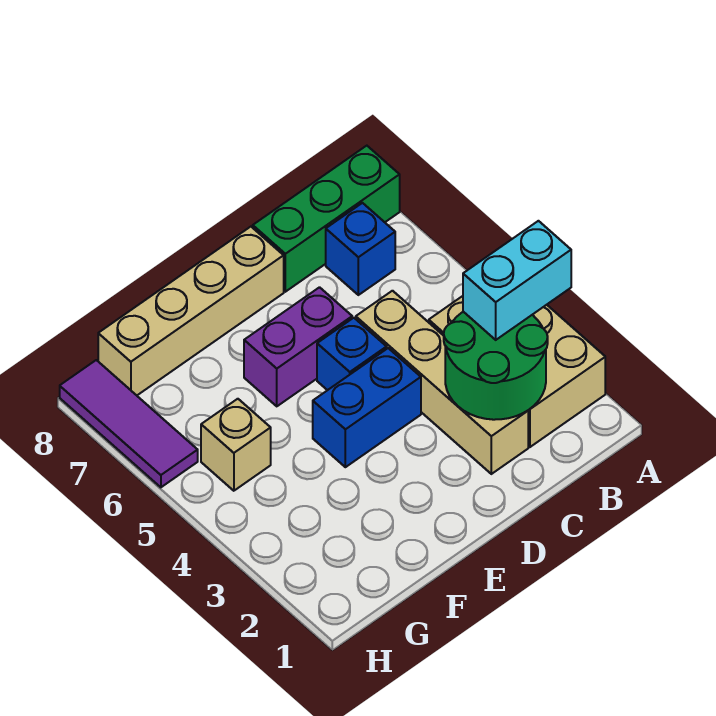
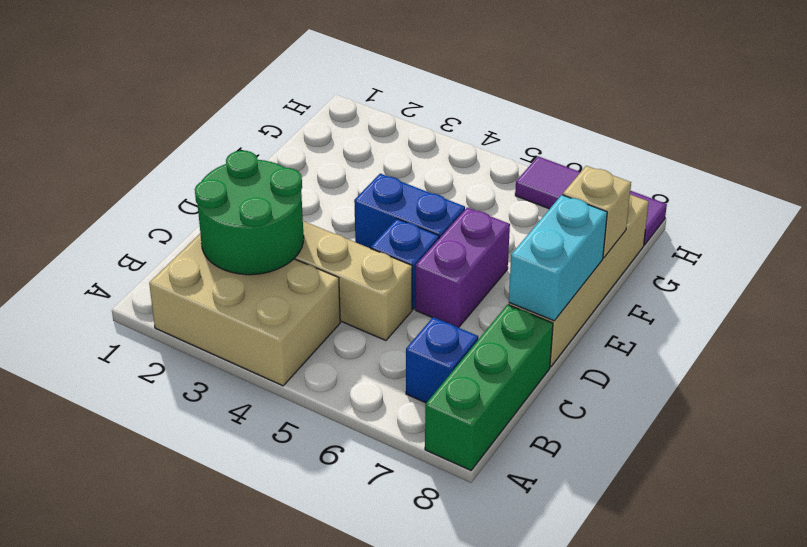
cyan 1x2 brick [463,221,571,340] -> cyan 1x2 brick moved to [509,195,607,321]
blue 1x2 brick [313,348,421,467] -> blue 1x2 brick turned to [354,174,465,248]
tan 1x1 brick [201,399,271,491] -> tan 1x1 brick moved to [563,166,631,258]

